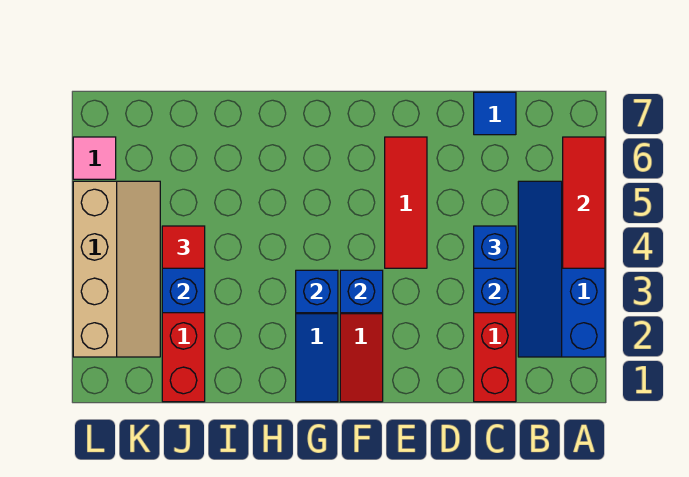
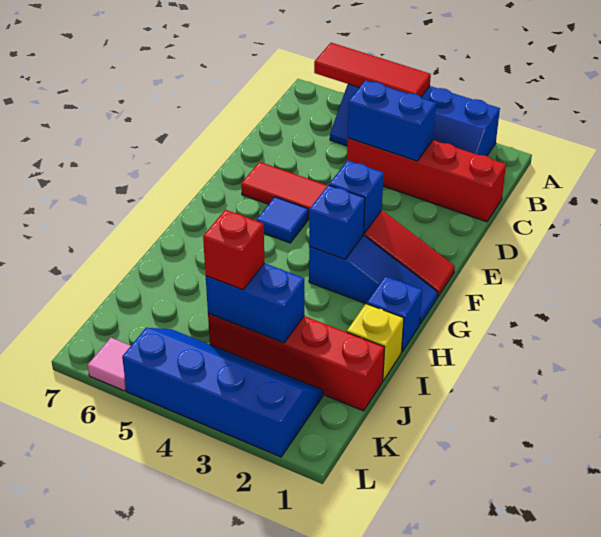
blue 1x1 brick [474,226,516,268] -> blue 1x1 brick moved to [367,276,422,352]
blue 1x1 tile [474,92,516,135] -> blue 1x1 tile moved to [256,197,308,243]
none -> yellow 1x1 brick [347,304,404,381]
red 1x1 tile [162,226,205,268] -> red 1x1 brick [203,210,264,290]
tan 2x4 slope [73,181,160,357] -> blue 2x4 slope [122,328,323,457]

